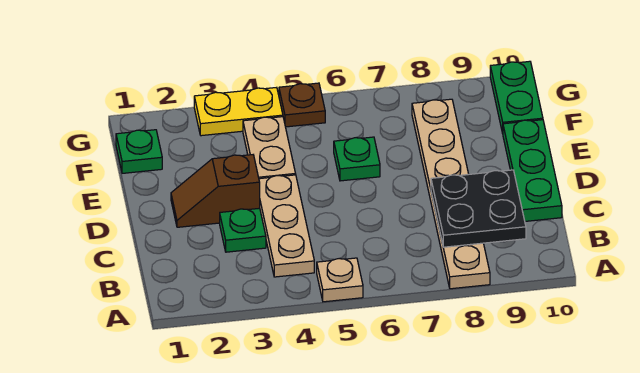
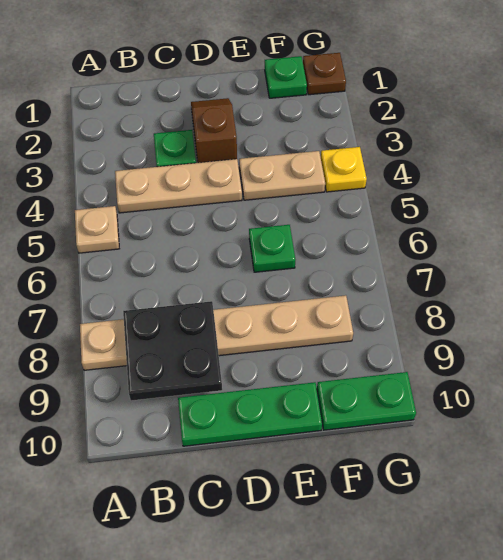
yellow 1x2 plate [194,87,283,136] -> yellow 1x1 plate [321,147,367,192]
brown 1x1 plate [279,83,325,127] -> brown 1x1 plate moved to [303,53,346,95]

